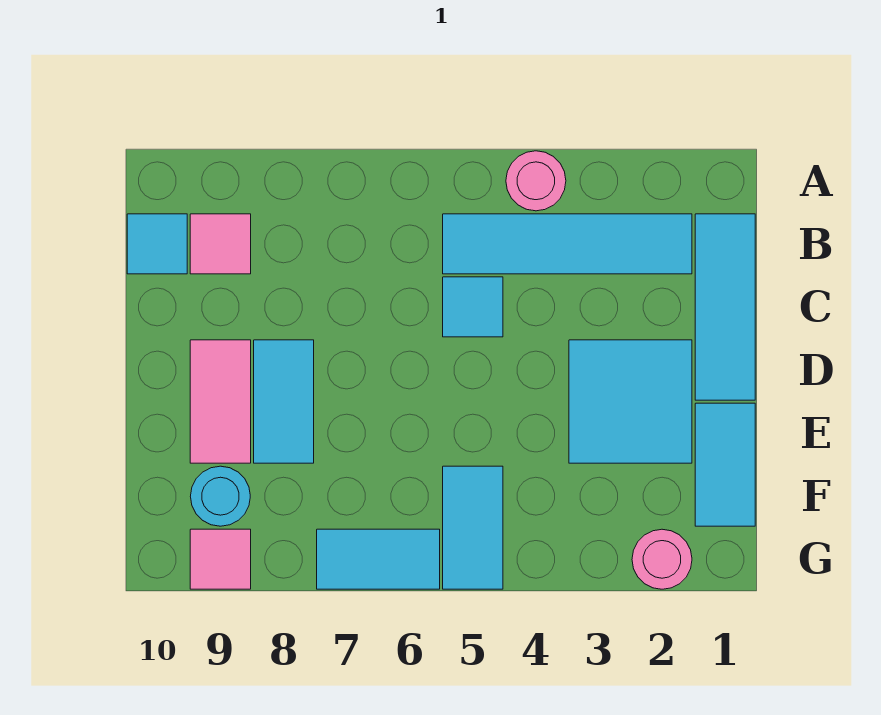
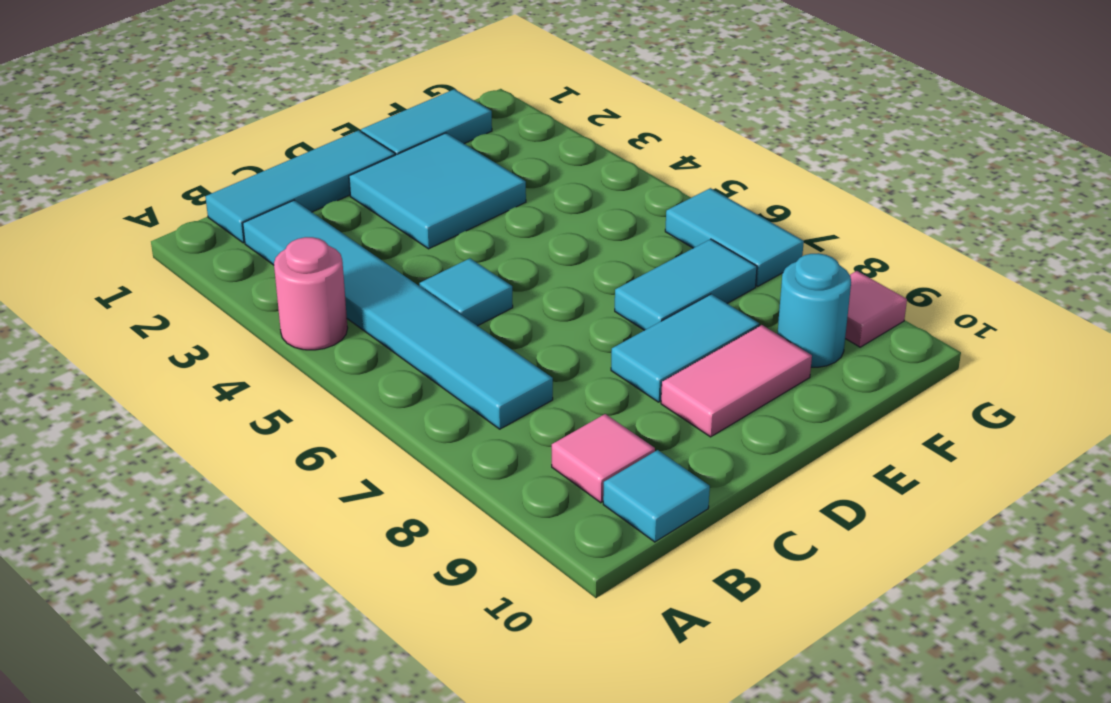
cyan 1x4 tile [443,214,692,274] -> cyan 1x6 tile [243,200,553,429]
cyan 1x2 tile [443,466,503,589] -> cyan 1x2 tile moved to [615,239,757,330]
pink 1x1 round brick [632,529,692,589] -> none

